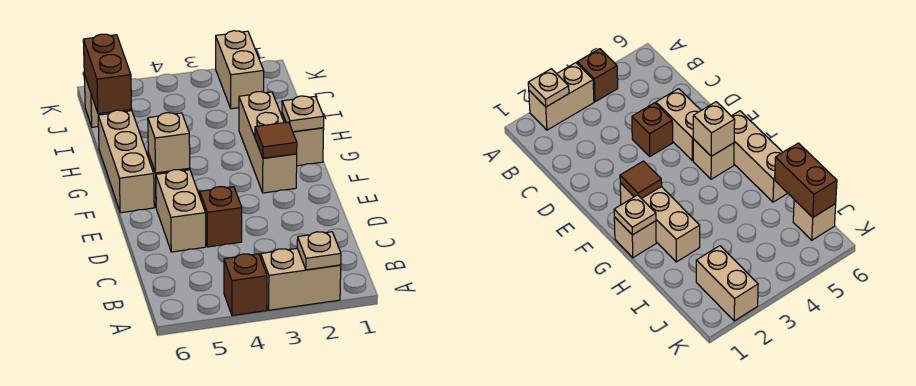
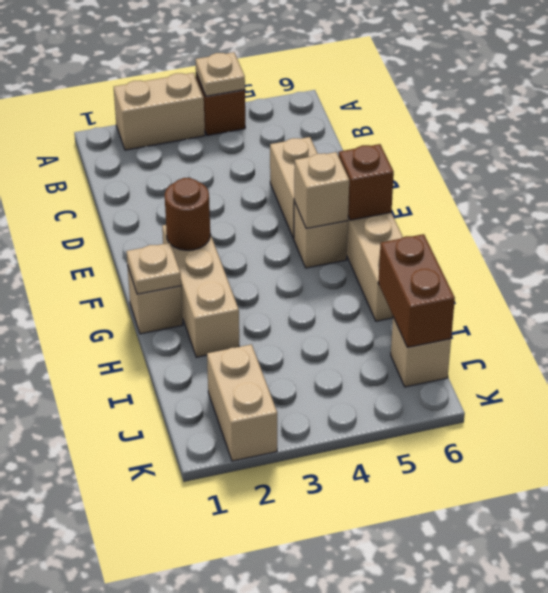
tan 1x1 plate [297,232,341,270] -> tan 1x1 plate moved to [195,52,245,96]
brown 1x1 brick [199,187,242,247] -> brown 1x1 brick moved to [339,144,394,220]
brown 1x1 tile [255,122,297,158] -> brown 1x1 round brick [165,178,210,250]

